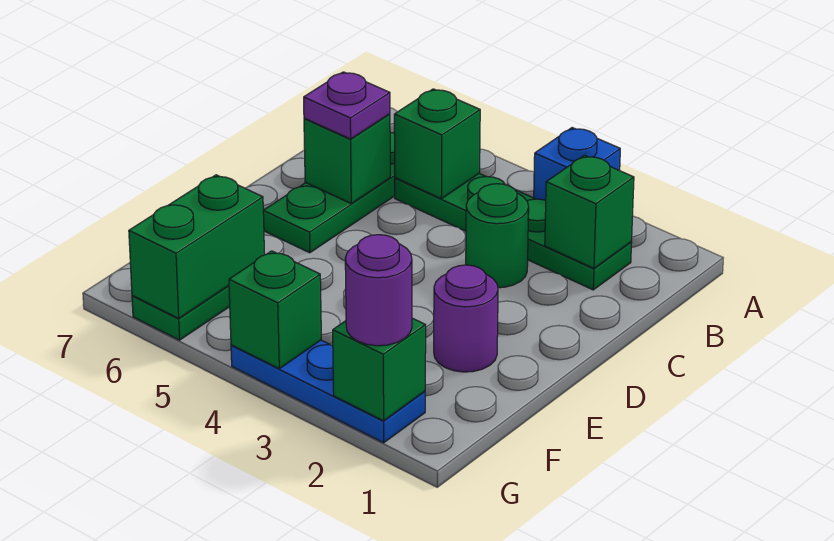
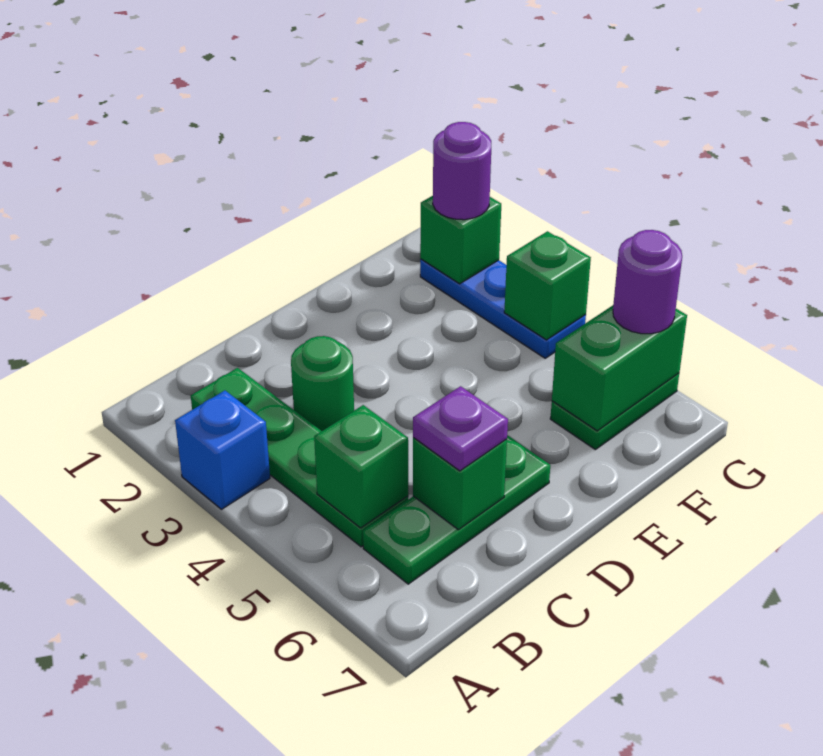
green 1x1 brick [545,155,634,268] -> none
purple 1x1 round brick [434,265,498,372] -> purple 1x1 round brick moved to [613,230,682,334]

